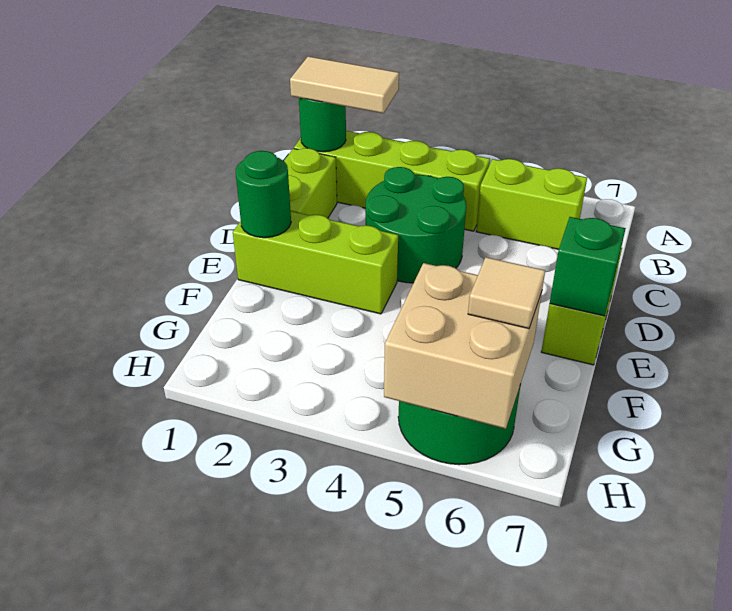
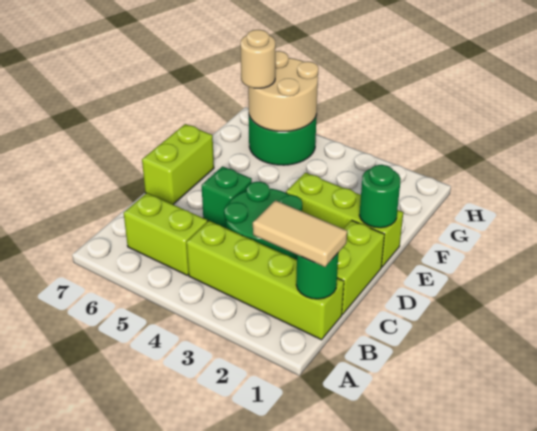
green 1x1 brick [550,217,626,316] -> green 1x1 brick moved to [202,166,252,228]
tan 2x2 brick [384,263,542,429] -> tan 2x2 round brick [248,51,319,131]
tan 1x1 tile [468,257,545,329] -> tan 1x1 round brick [240,30,275,88]

